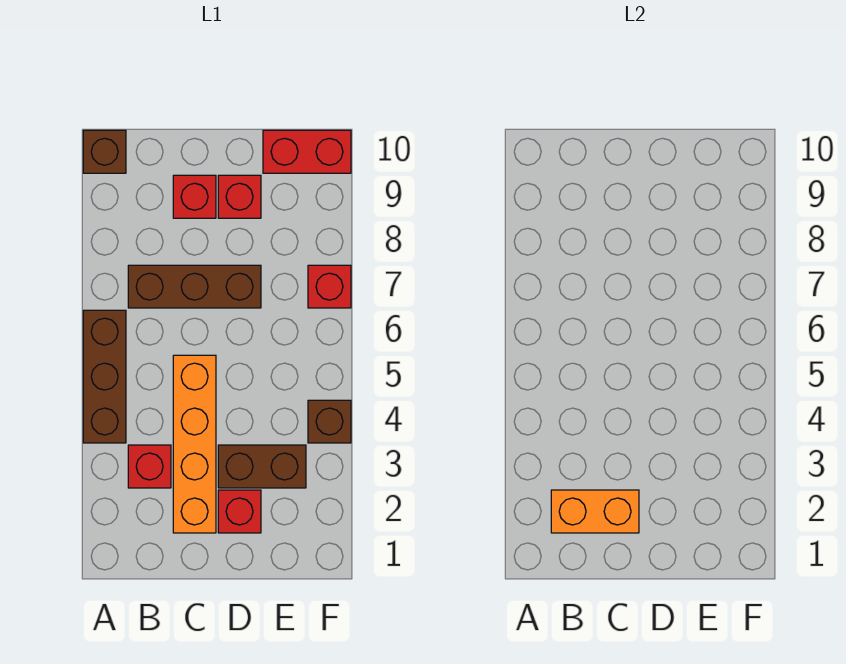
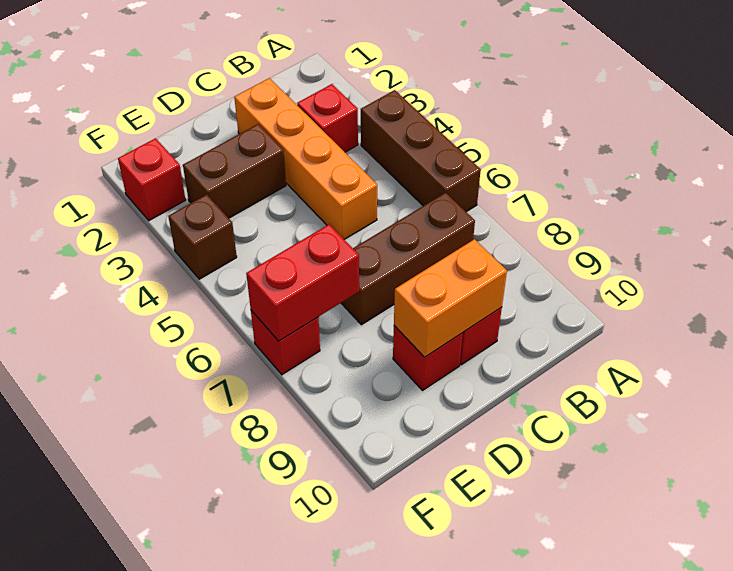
brown 1x1 brick [83,130,126,173] -> none
orange 1x2 brick [551,490,639,533] -> orange 1x2 brick moved to [394,239,507,357]
red 1x1 brick [218,490,261,533] -> red 1x1 brick moved to [118,138,185,220]
red 1x2 brick [263,130,351,173] -> red 1x2 brick moved to [246,224,359,341]

